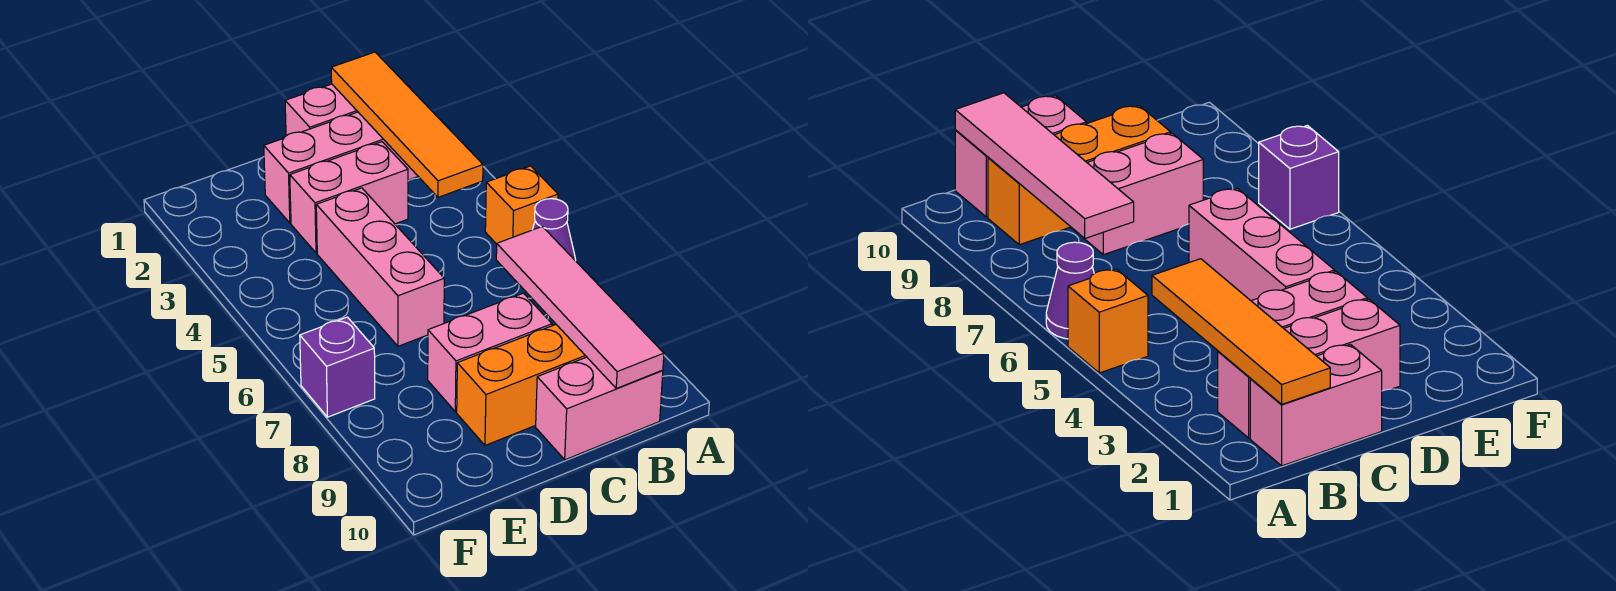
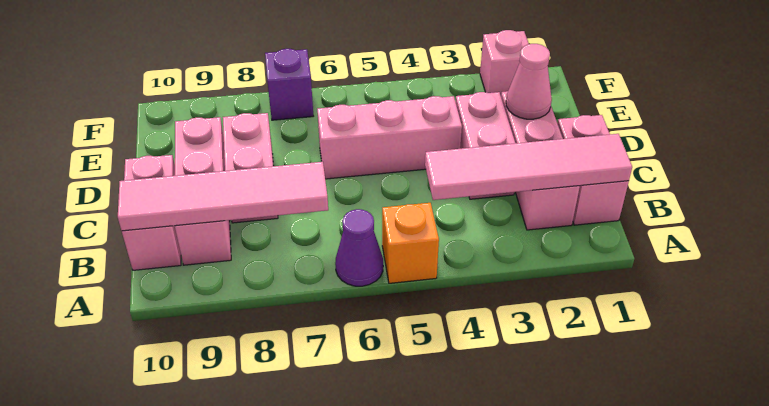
orange 1x4 tile [331,52,483,197] -> pink 1x4 tile [425,134,632,200]
orange 1x3 brick [457,325,586,445] -> pink 1x3 brick [175,117,231,265]
none -> pink 1x1 cone [506,44,552,119]
none -> pink 1x1 brick [480,30,529,95]

